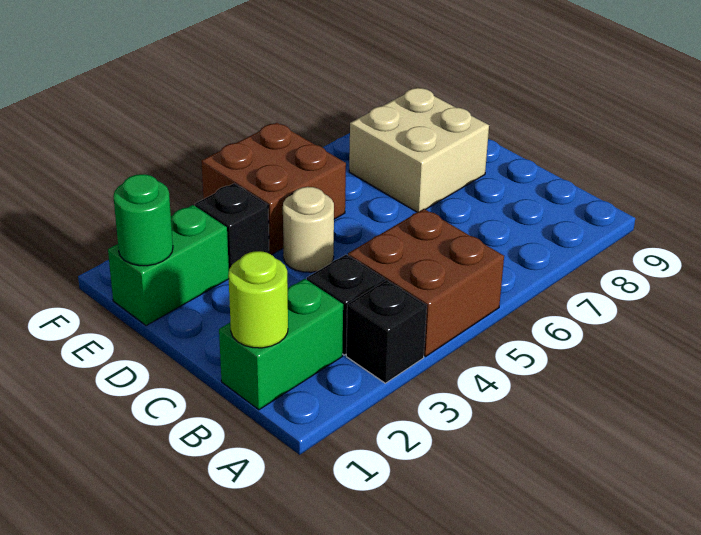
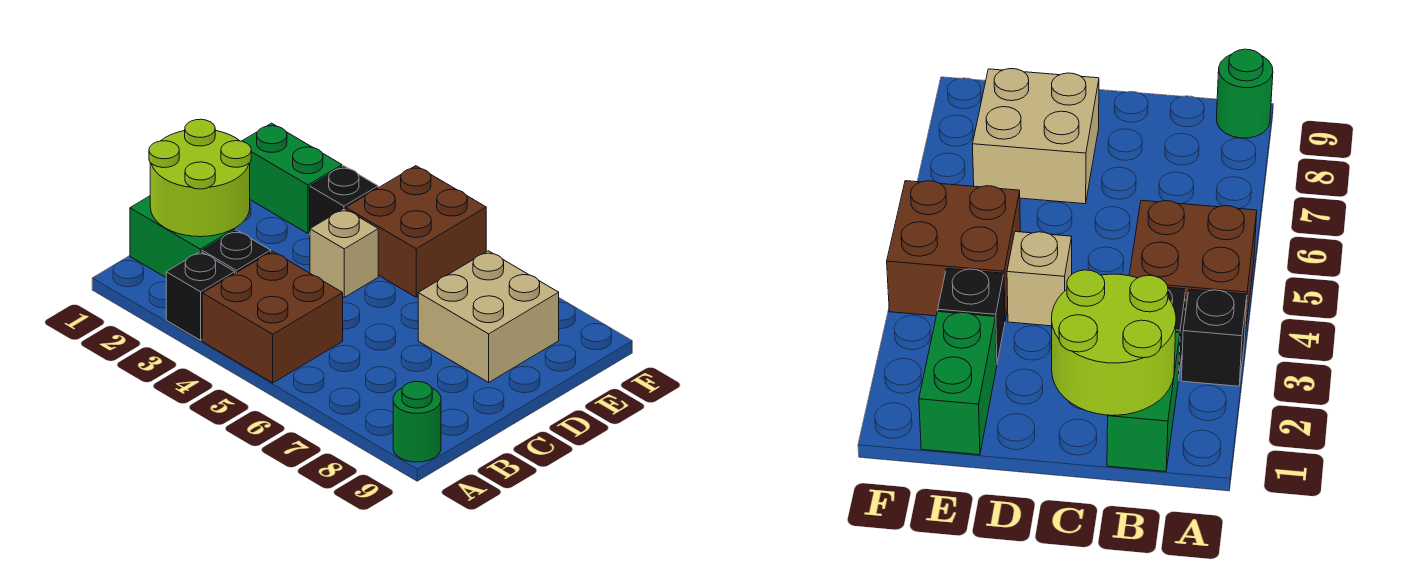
lime 1x1 round brick [228,251,288,348] -> lime 2x2 round brick [149,119,251,237]
tan 1x1 round brick [283,187,334,272] -> tan 1x1 brick [310,209,378,297]
green 1x1 round brick [113,174,173,266] -> green 1x1 round brick moved to [393,382,441,462]

